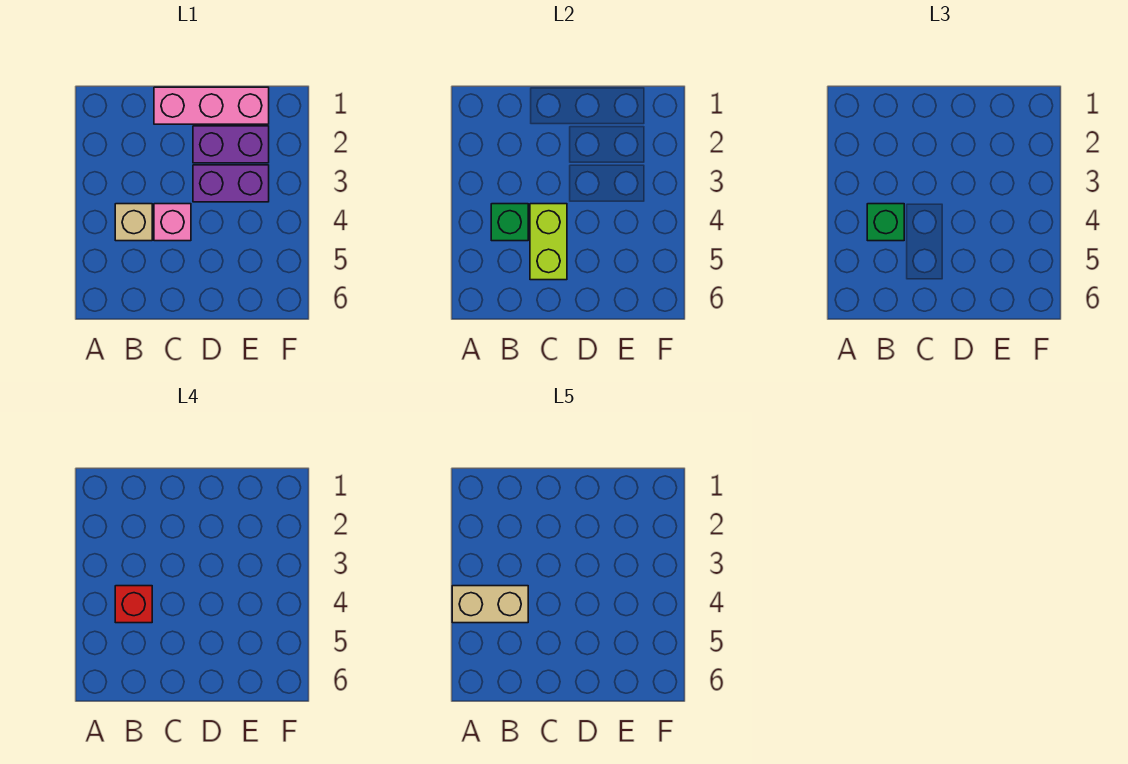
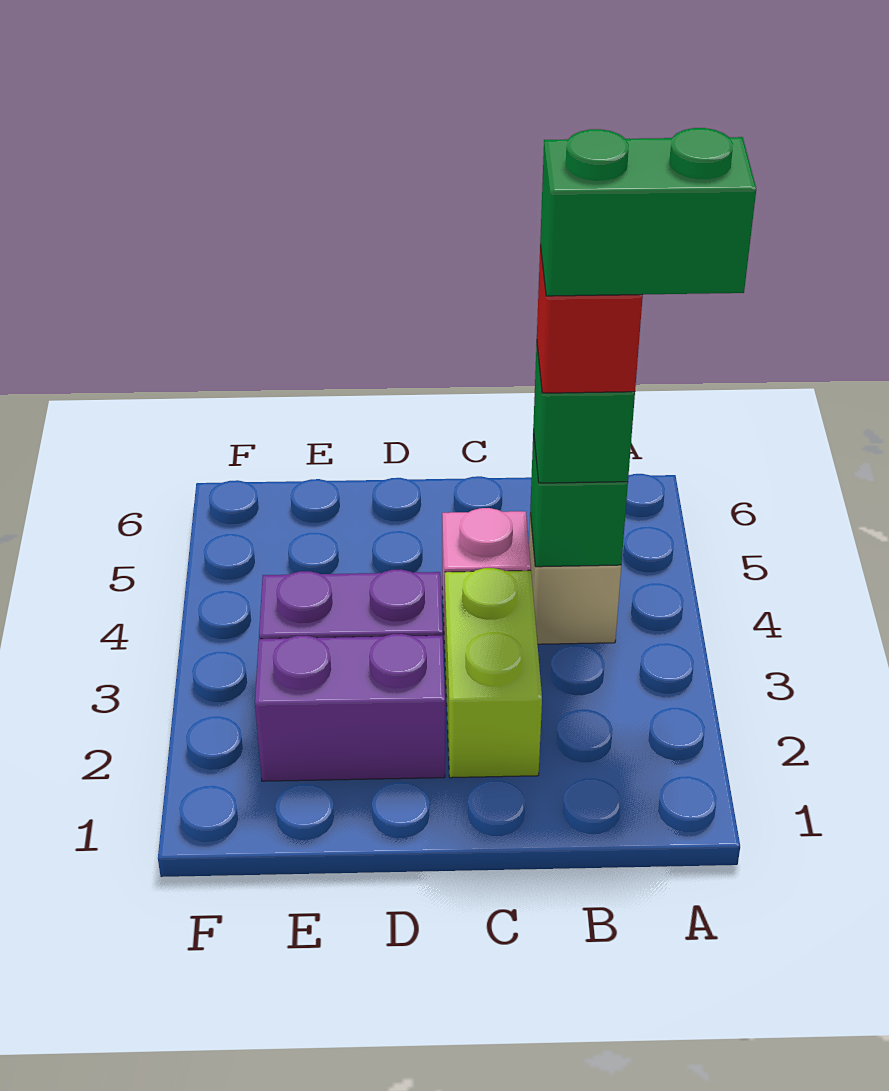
tan 1x2 brick [452,586,528,623] -> green 1x2 brick [540,128,756,296]
pink 1x3 brick [154,87,269,124] -> none
lime 1x2 brick [530,204,567,280] -> lime 1x2 brick moved to [445,568,542,778]

